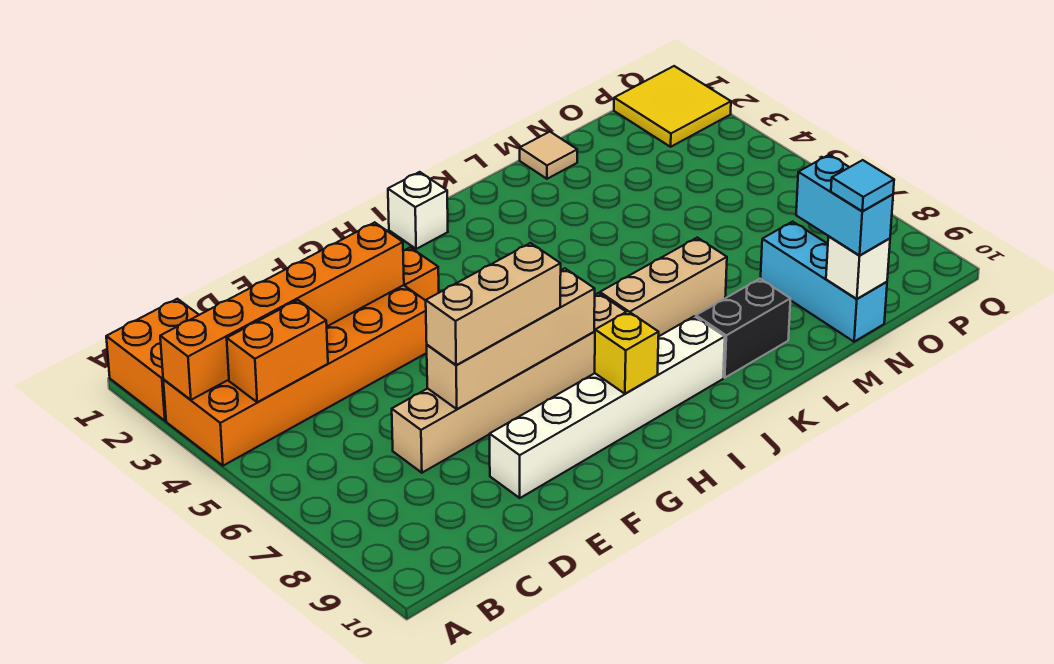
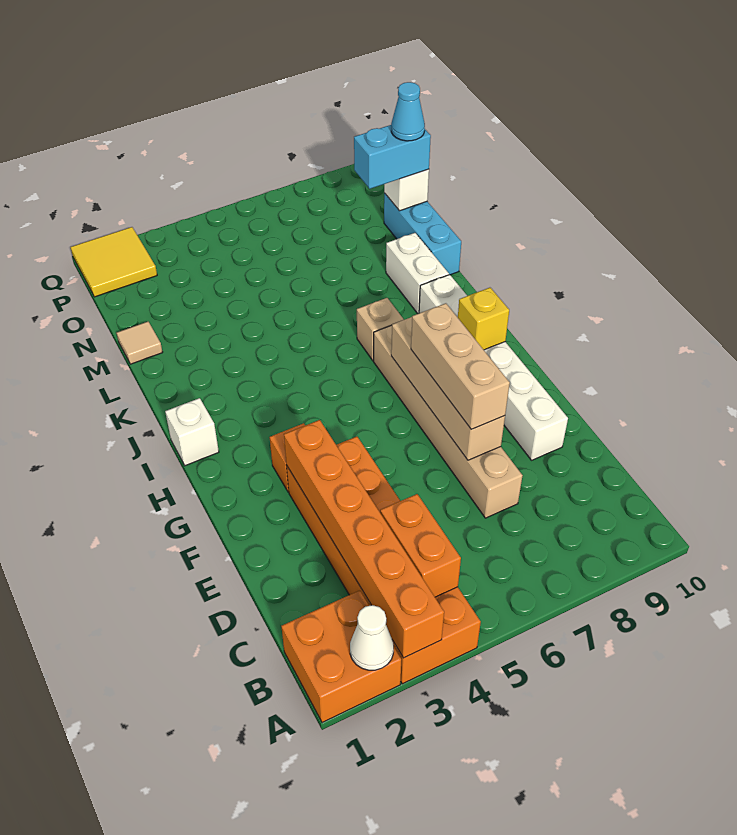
none -> white 1x1 cone [350,605,394,670]
tan 1x3 brick [600,238,727,337] -> tan 1x1 brick [357,298,404,361]
black 1x2 brick [696,279,790,378] -> white 1x2 brick [386,233,449,314]
cyan 1x3 brick [761,222,887,342] -> cyan 1x3 brick turned to [384,193,461,275]
cyan 1x1 tile [831,160,894,211] -> cyan 1x1 cone [391,82,425,141]

